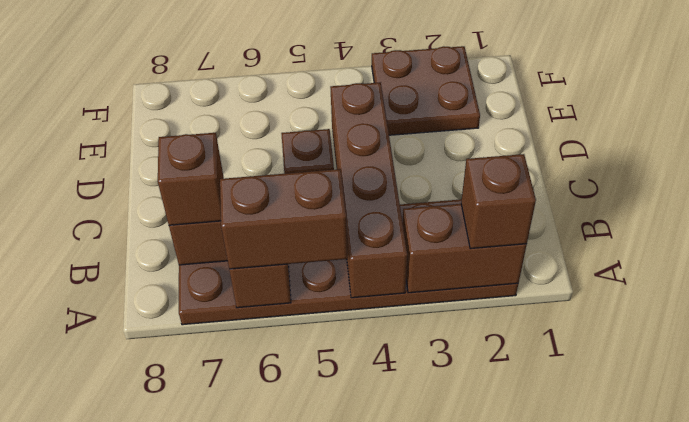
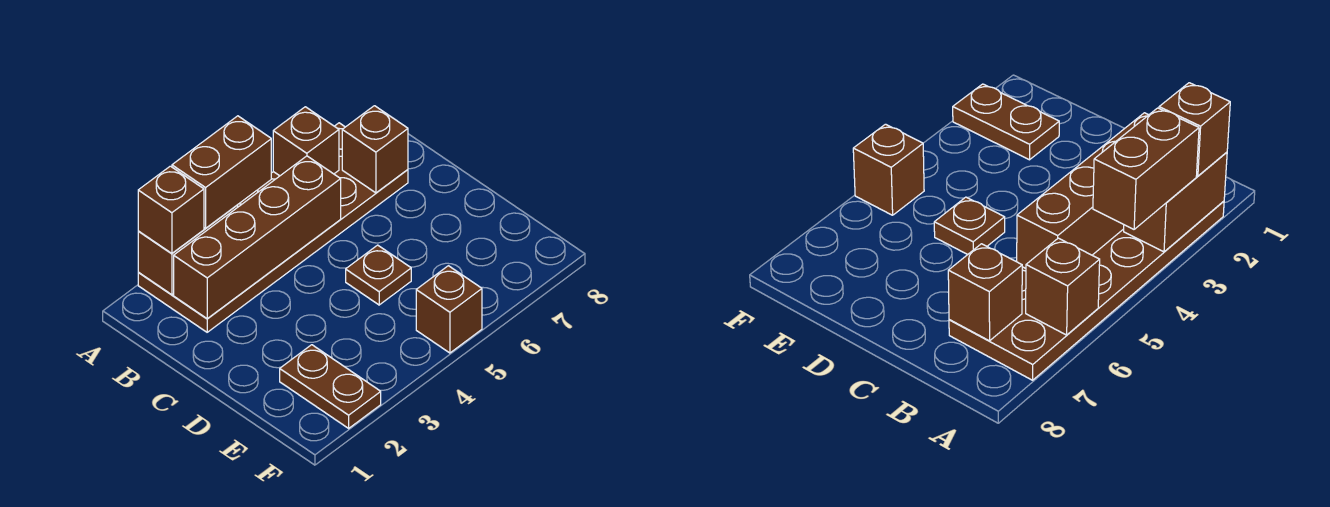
brown 1x4 brick [330,82,407,298] -> brown 1x4 brick turned to [174,156,341,319]
brown 1x2 brick [220,169,347,269] -> brown 1x2 brick moved to [172,116,271,228]
brown 1x1 brick [158,133,224,225] -> brown 1x1 brick moved to [416,266,482,353]
brown 2x2 plate [372,46,480,135] -> brown 1x2 plate [280,345,381,428]

